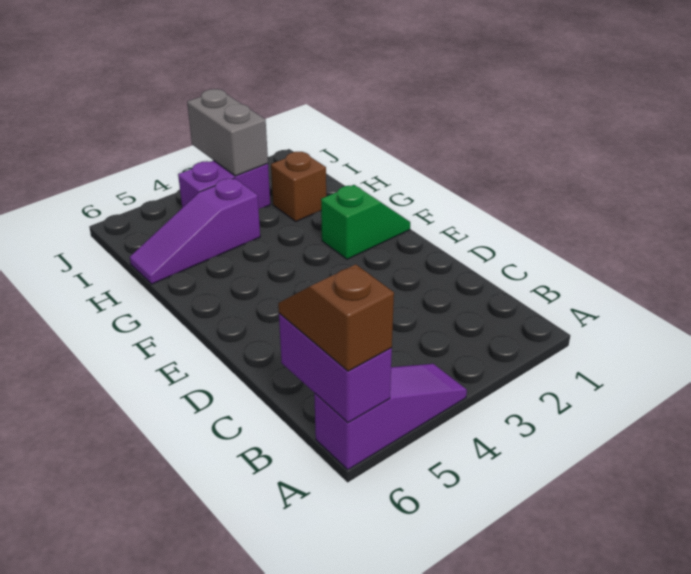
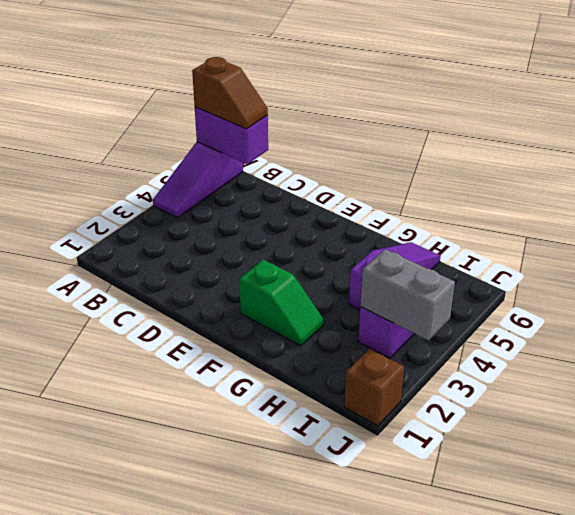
green 1x2 slope [321,185,410,259] -> green 1x2 slope turned to [239,260,324,346]
brown 1x1 brick [271,152,326,221] -> brown 1x1 brick moved to [344,349,404,426]

